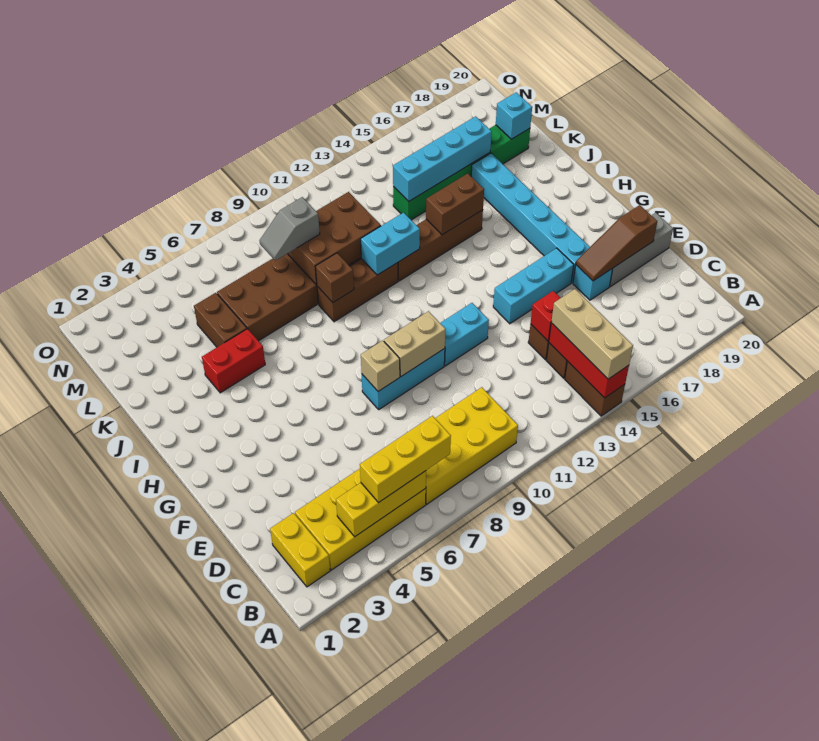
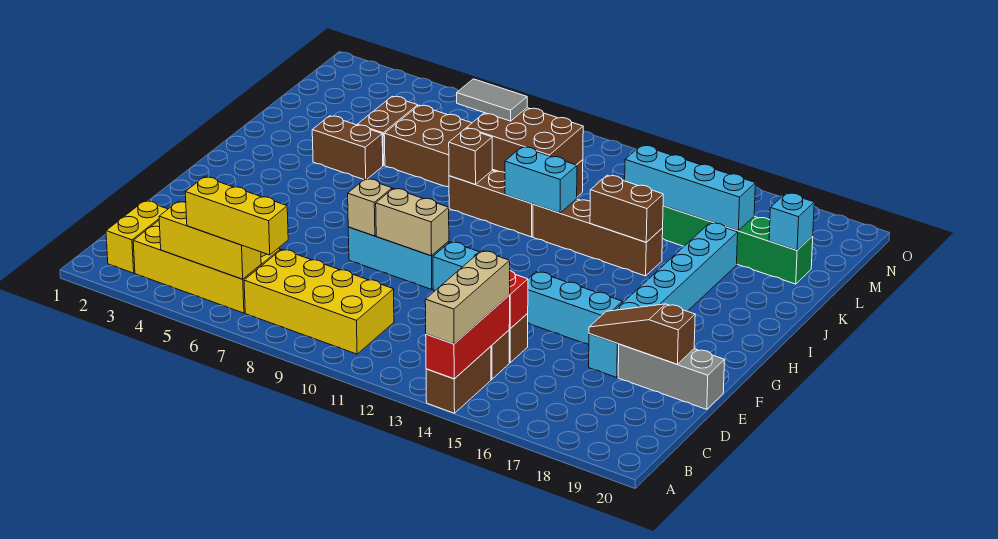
red 1x2 brick [202,329,265,393] -> brown 1x2 brick [312,116,383,179]
grey 1x2 slope [260,197,320,261] -> grey 1x2 tile [457,79,527,121]

